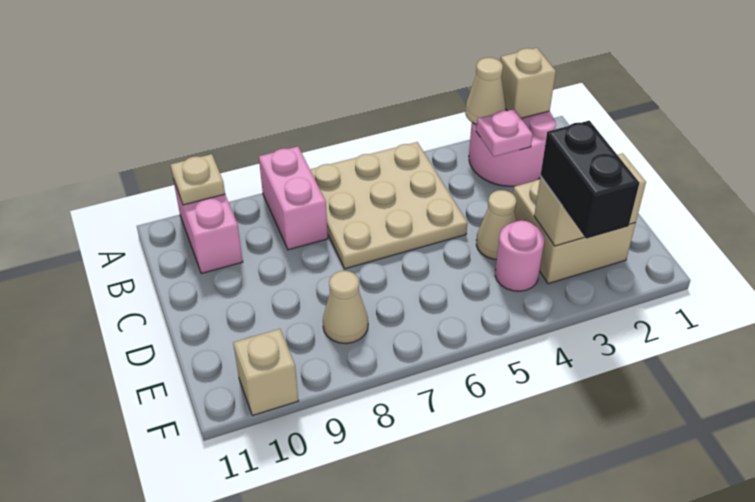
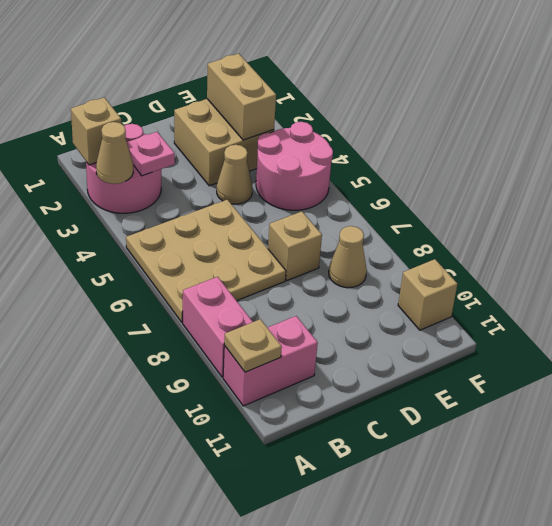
pink 1x2 brick [259,147,328,250] -> pink 1x2 brick turned to [183,277,253,377]
none -> tan 1x1 brick [268,211,322,281]
black 1x2 brick [541,121,639,239] -> none
pink 1x1 round brick [495,221,544,291] -> pink 2x2 round brick [256,122,333,210]

